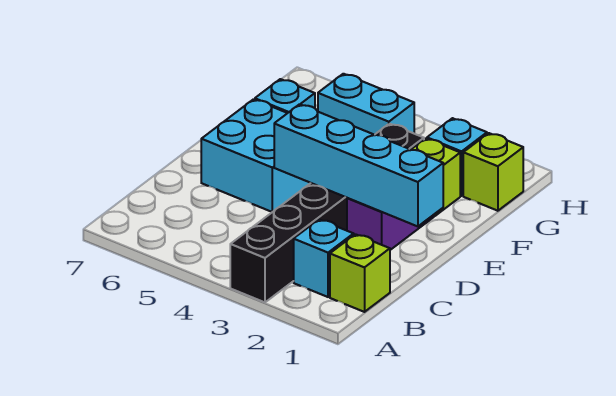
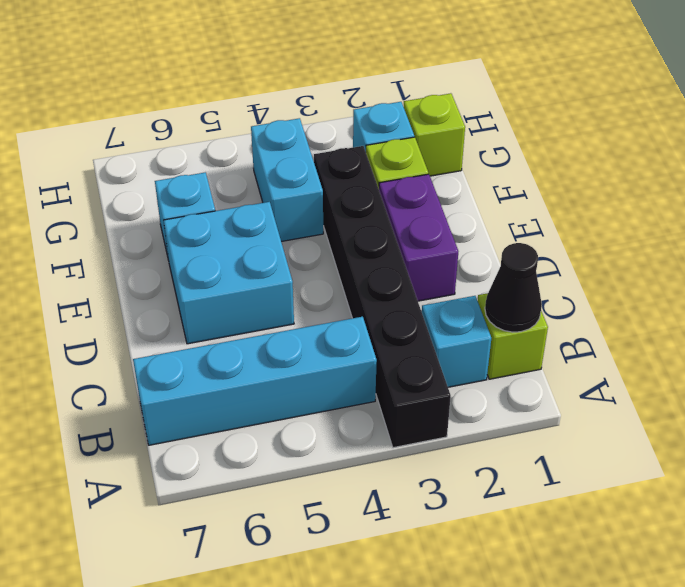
none -> black 1x1 cone [485,243,542,332]
cyan 1x4 brick [274,104,443,226] -> cyan 1x4 brick moved to [133,317,377,445]
cyan 1x2 brick [318,74,414,135] -> cyan 1x2 brick turned to [251,118,323,242]

